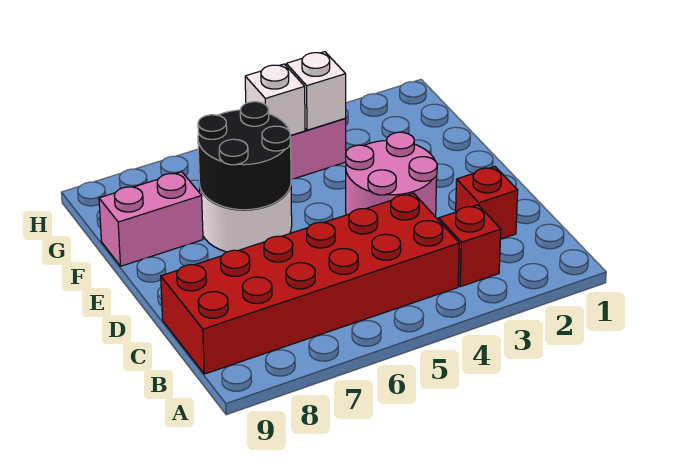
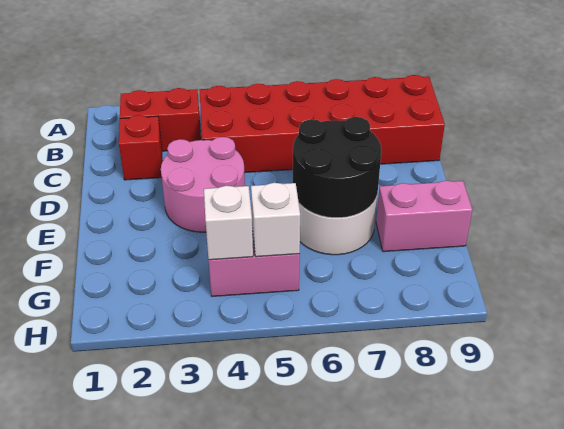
red 1x1 brick [439,205,501,287] -> red 1x2 brick [120,88,201,151]

